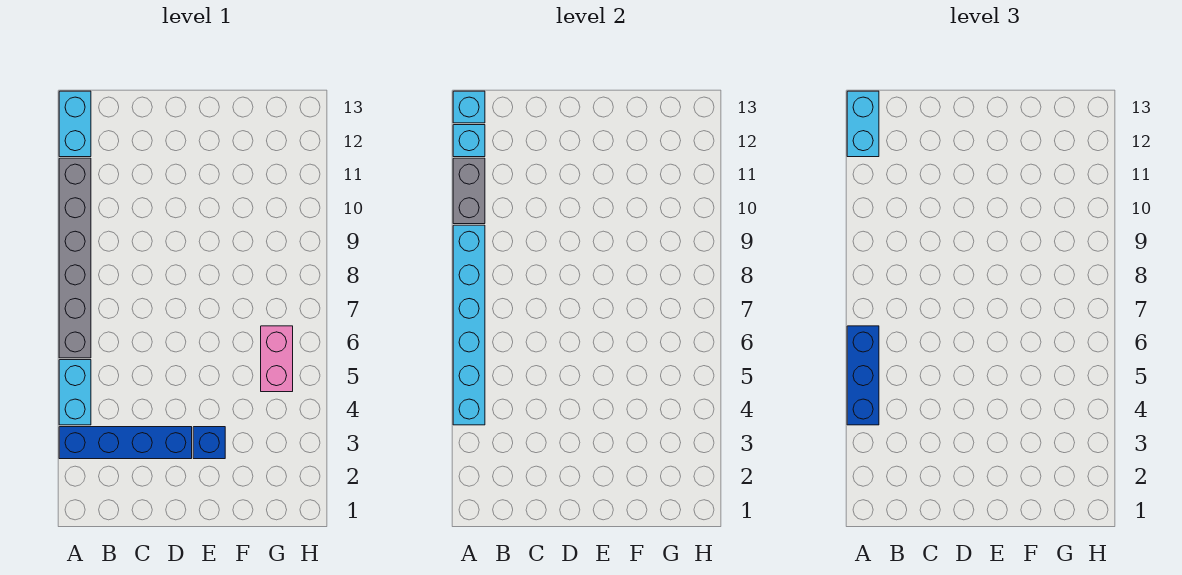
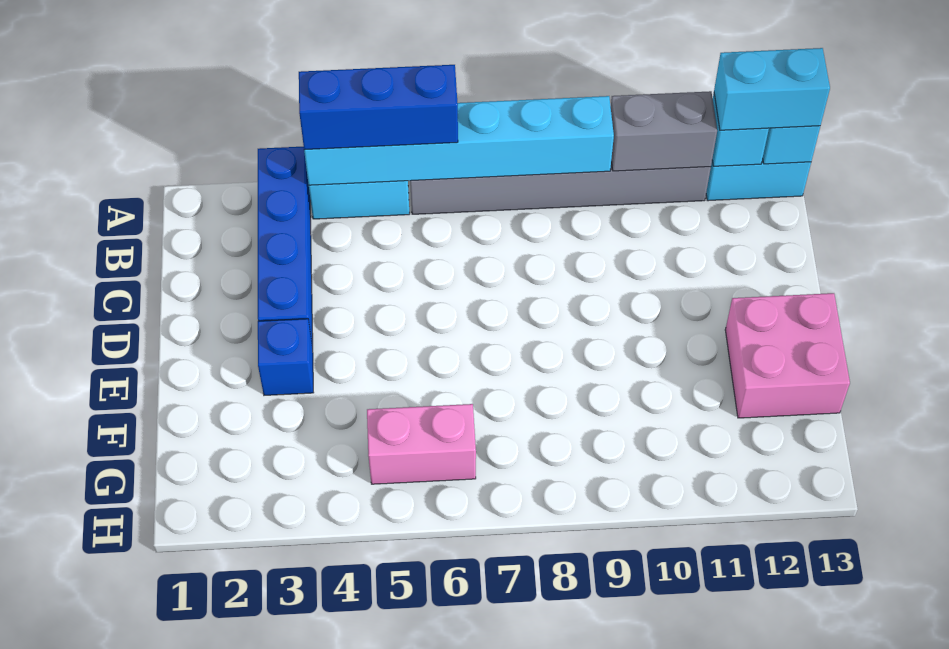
none -> pink 2x2 brick [725,293,850,418]

